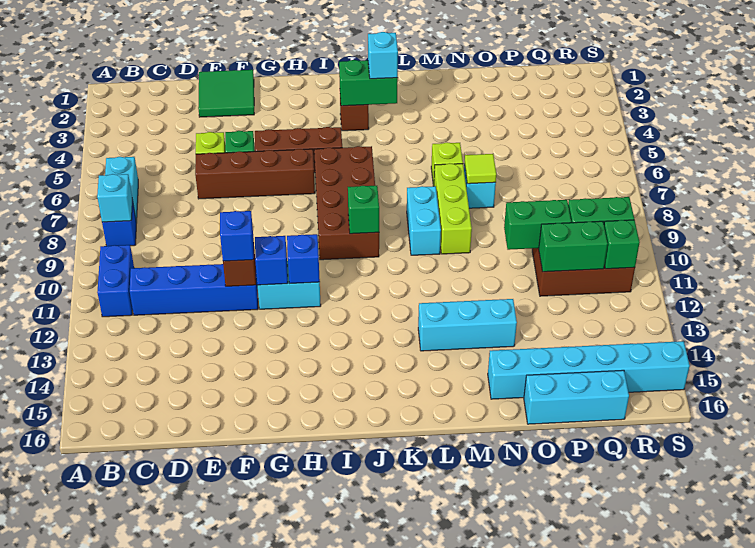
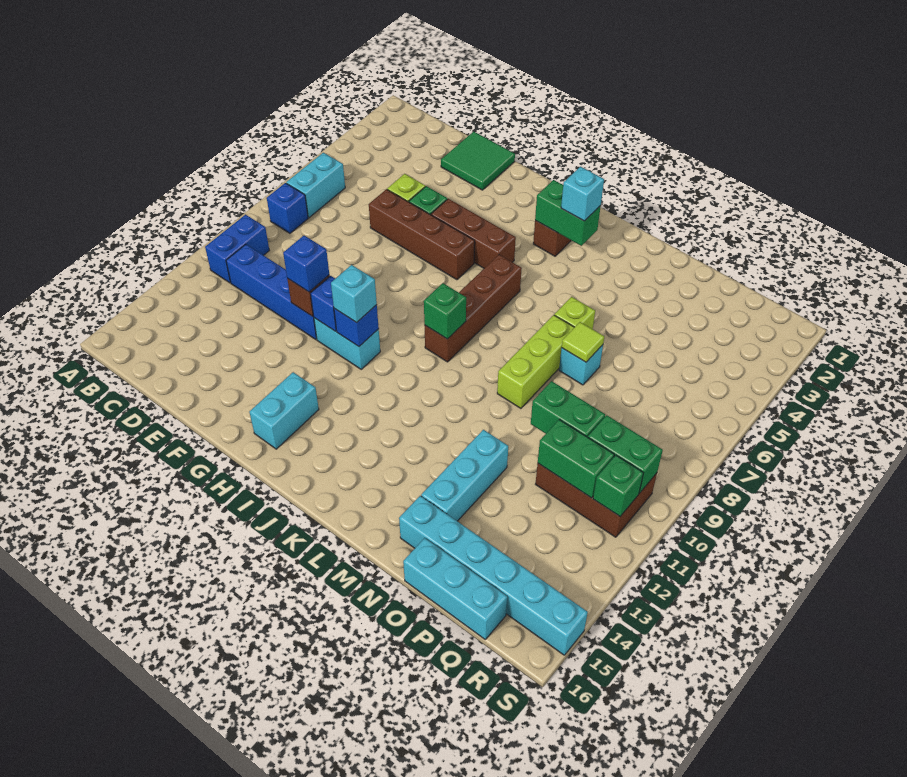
cyan 1x1 brick [97,174,132,222] -> cyan 1x1 brick moved to [331,265,377,323]
brown 2x4 brick [314,146,379,260] -> brown 1x4 brick [425,255,522,362]
cyan 1x2 brick [407,186,441,255] -> cyan 1x2 brick moved to [249,372,319,449]
cyan 1x3 brick [418,299,517,351] -> cyan 1x3 brick turned to [421,430,508,521]

